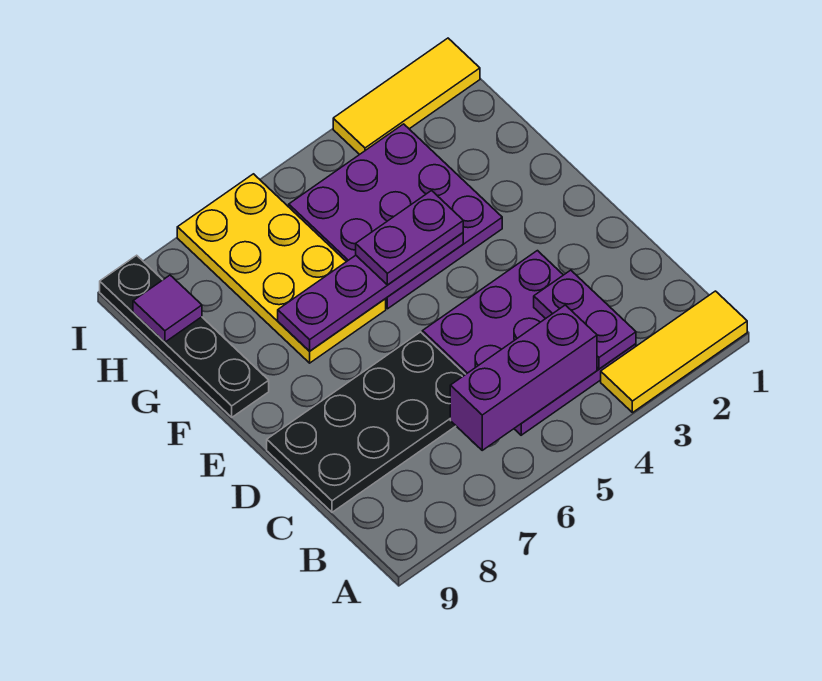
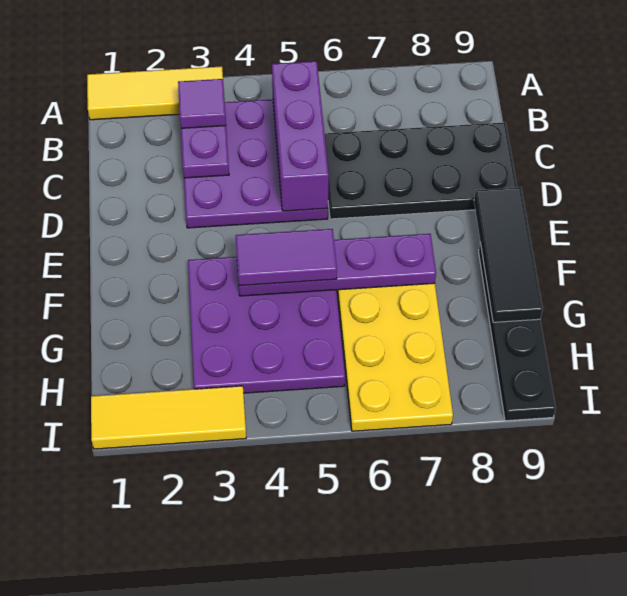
purple 1x3 brick [450,305,597,450] -> purple 1x3 brick turned to [272,61,329,211]
none -> black 1x3 tile [474,187,543,322]
purple 1x2 plate [356,191,463,285] -> purple 1x2 tile [236,229,337,286]
purple 1x1 tile [133,275,202,342] -> purple 1x1 tile moved to [178,79,226,128]

